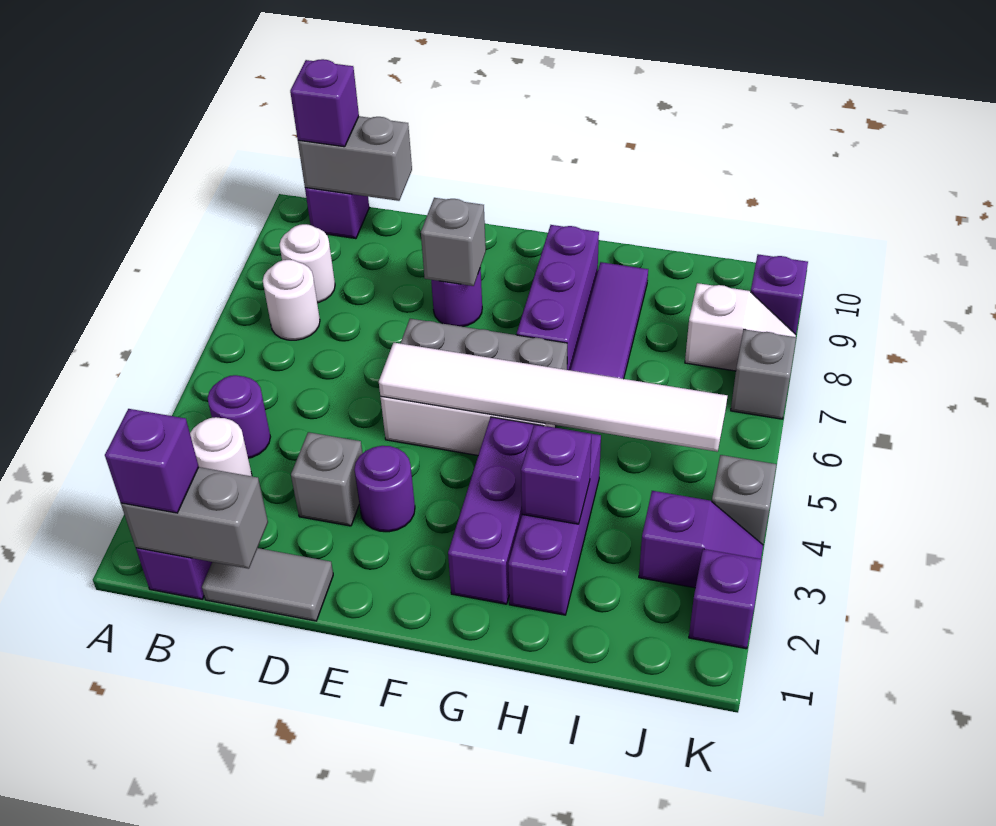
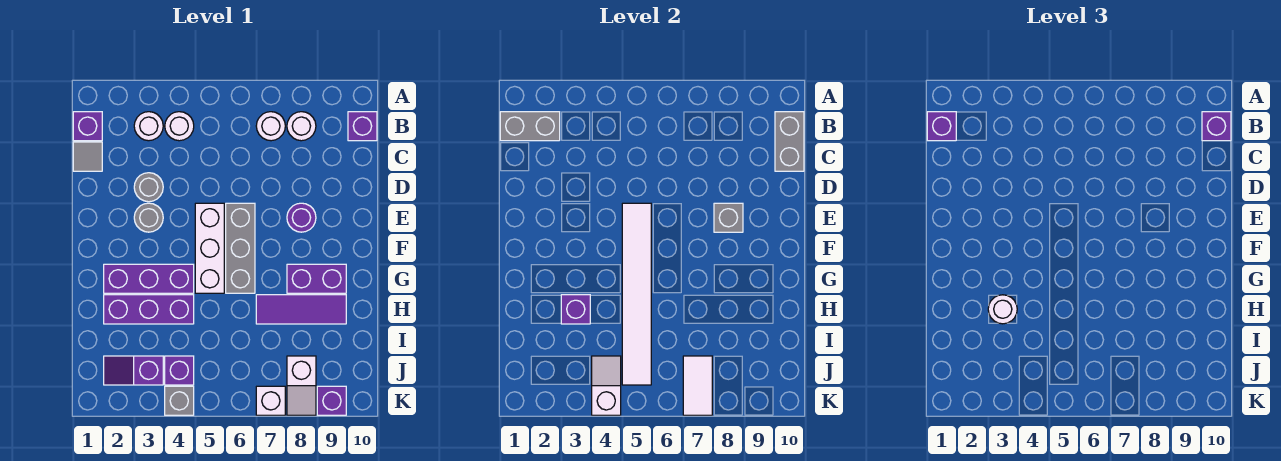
grey 1x2 brick [121,467,268,569] -> grey 1x2 brick turned to [500,112,560,141]
purple 1x1 round brick [208,375,270,458] -> white 1x1 round brick [165,112,194,141]
grey 1x2 tile [202,548,333,621] -> grey 1x1 tile [73,142,102,171]
grey 1x1 brick [291,432,363,526] -> grey 1x1 round brick [134,173,163,202]
purple 1x1 round brick [354,446,415,532] -> grey 1x1 round brick [134,203,163,232]
purple 1x3 brick [517,225,599,370] -> purple 1x2 brick [287,264,346,293]
none -> white 1x1 round brick [988,295,1017,324]
purple 1x2 slope [639,491,763,588] -> purple 1x2 slope turned to [104,356,163,385]
none -> white 1x2 slope [592,356,621,415]
none -> white 1x2 tile [683,356,712,415]
purple 1x1 brick [689,549,762,649] -> purple 1x1 brick moved to [165,356,194,385]
grey 1x1 brick [731,329,796,419] -> white 1x1 brick [256,386,285,415]

